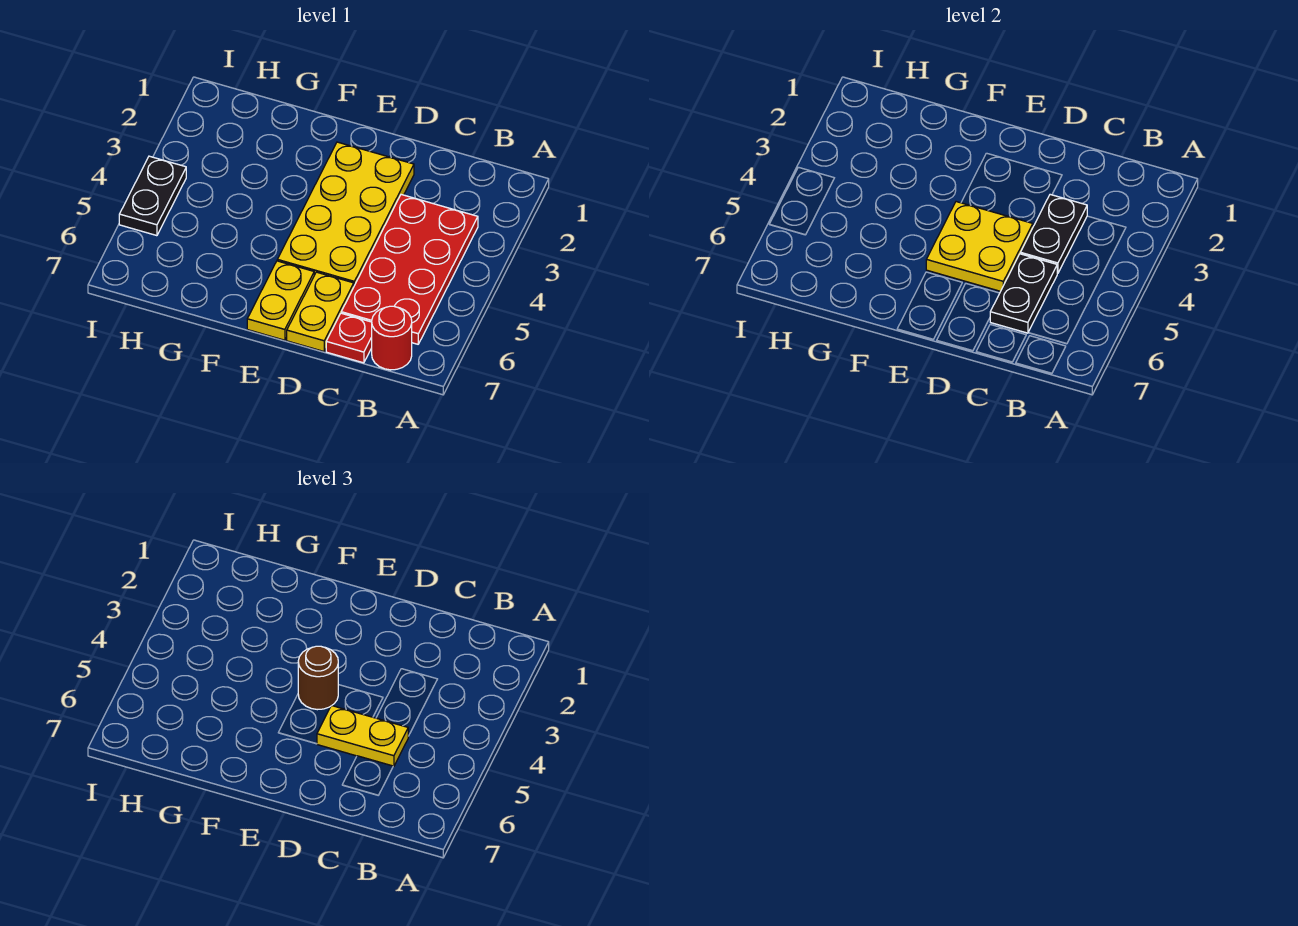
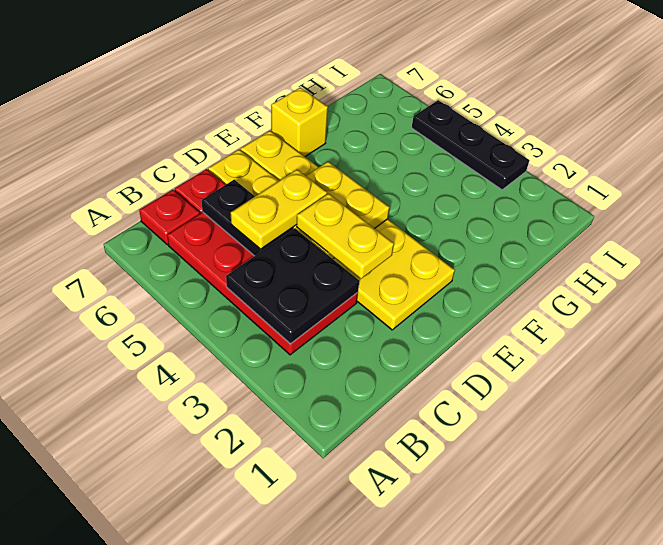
red 1x1 round brick [372,306,412,370] -> red 1x1 plate [139,190,200,245]
black 1x2 plate [1020,195,1087,273] -> black 2x2 plate [226,229,359,344]
none -> yellow 1x2 plate [297,194,394,279]
brown 1x1 round brick [298,646,338,710] -> none
none -> yellow 1x1 brick [271,87,328,157]
black 1x2 plate [119,156,186,236] -> black 1x3 plate [412,100,529,190]

